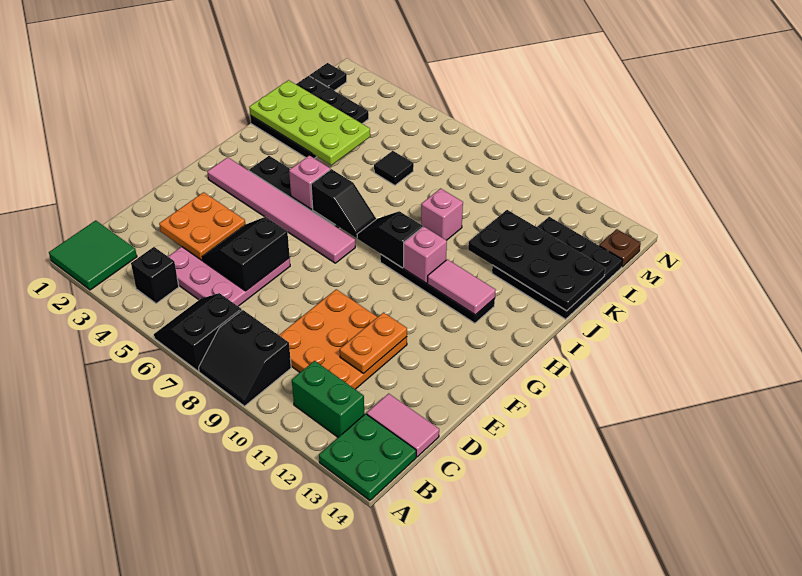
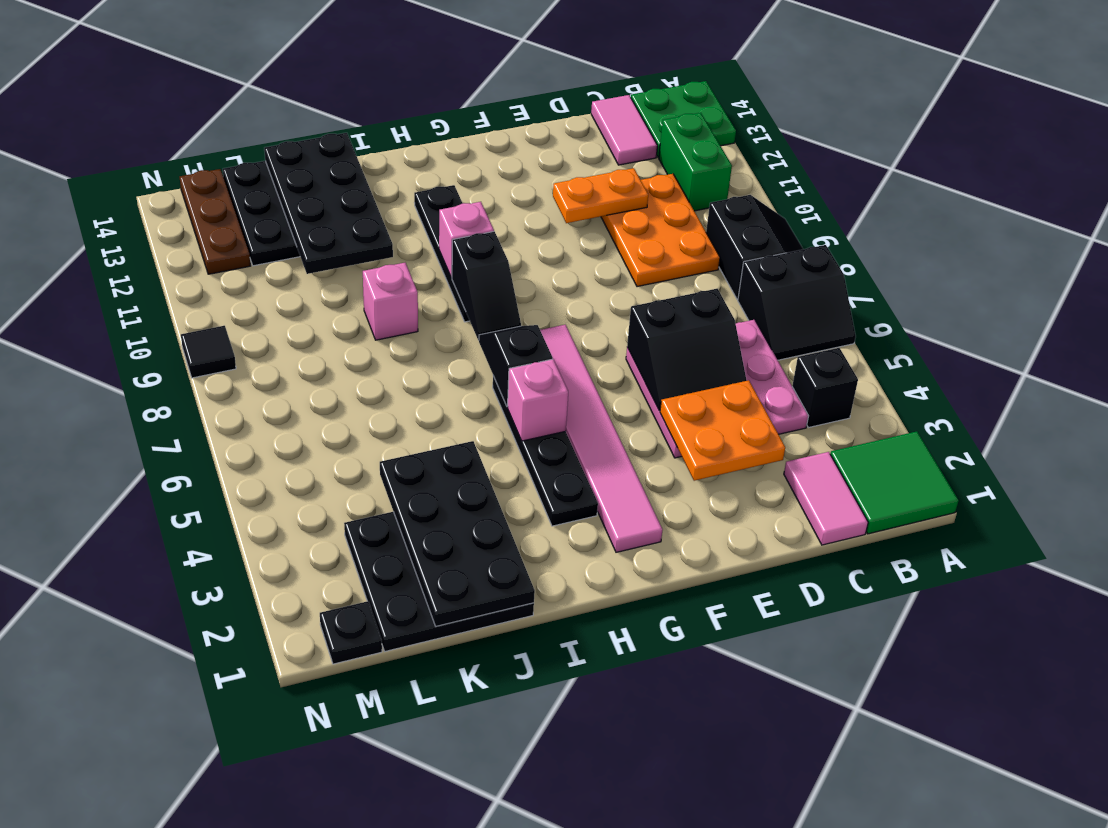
orange 3x3 plate [279,289,407,389] -> orange 2x3 plate [601,174,720,287]
pink 1x2 tile [427,259,495,315] -> pink 1x2 tile moved to [784,452,868,545]
lime 2x4 plate [249,80,370,165] -> black 2x4 plate [380,441,535,626]
black 1x1 tile [374,151,414,185] -> black 1x1 tile moved to [181,326,236,378]
brown 1x1 plate [599,229,641,267] -> brown 1x3 plate [180,169,251,274]

